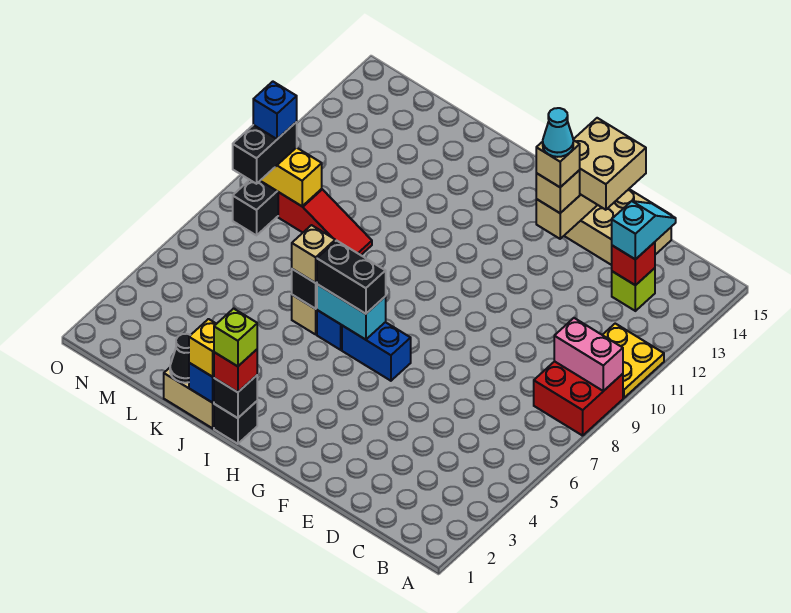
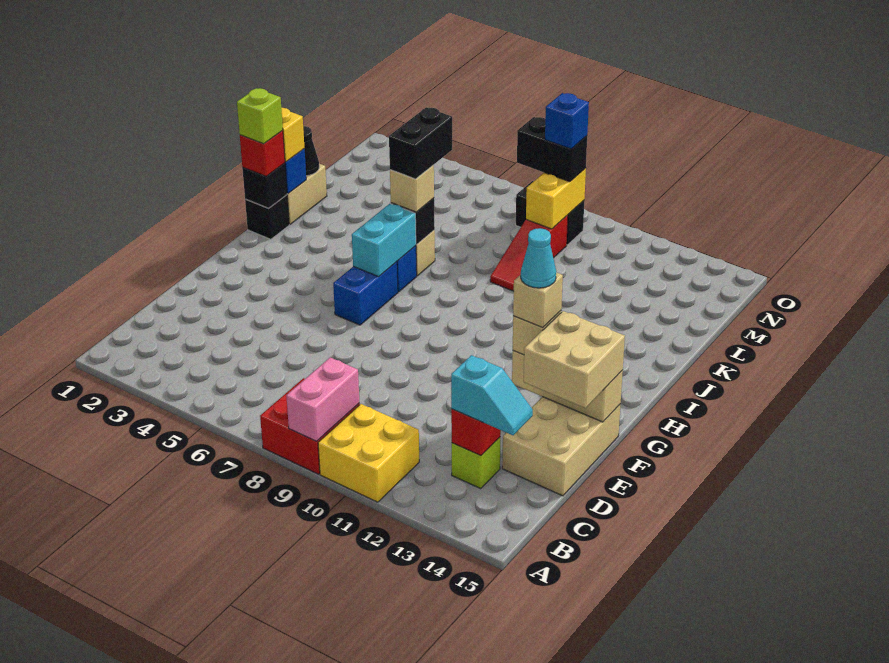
yellow 2x2 plate [603,324,664,398] -> yellow 2x2 brick [318,404,419,502]
black 1x2 brick [317,241,386,314] -> black 1x2 brick moved to [389,107,452,179]

